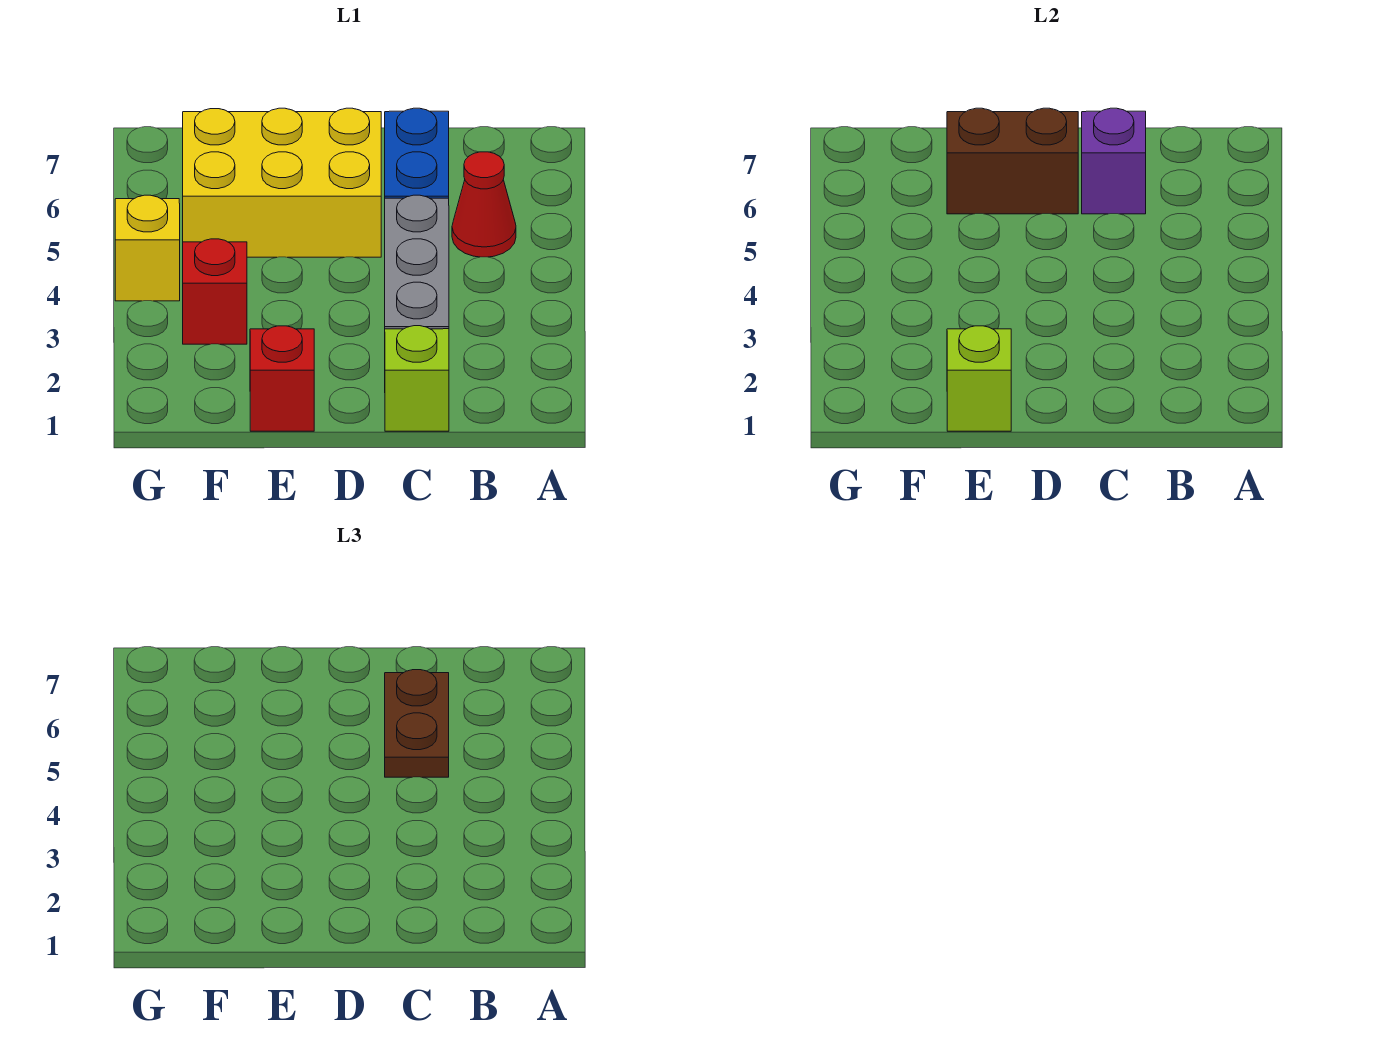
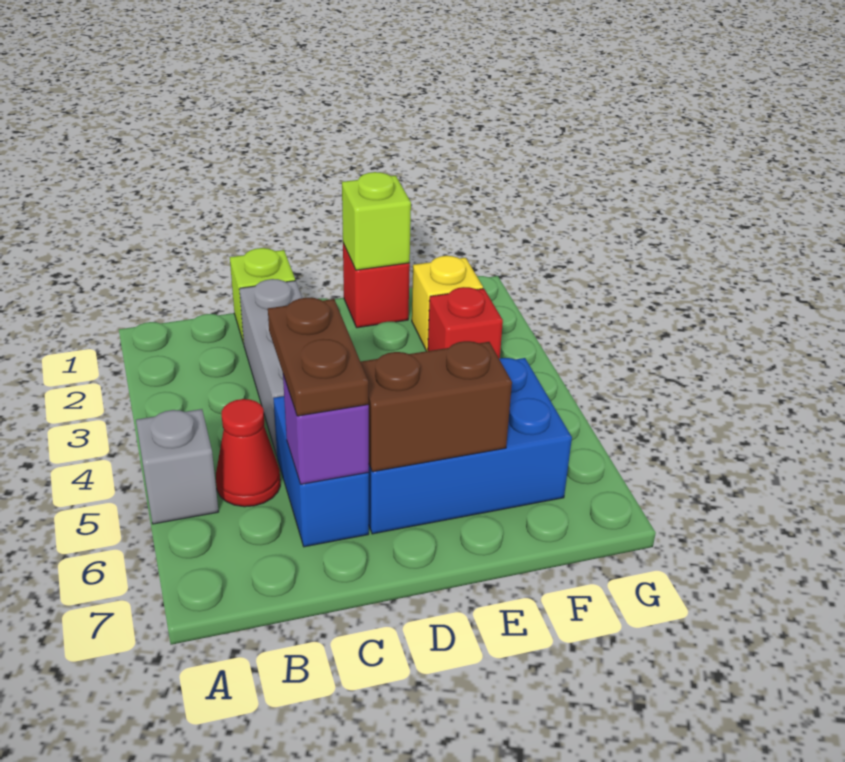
none -> grey 1x1 brick [136,409,219,524]
yellow 2x3 brick [183,108,381,257] -> blue 2x3 brick [368,358,572,534]
yellow 1x1 brick [115,195,180,301] -> yellow 1x1 brick moved to [412,256,483,351]

